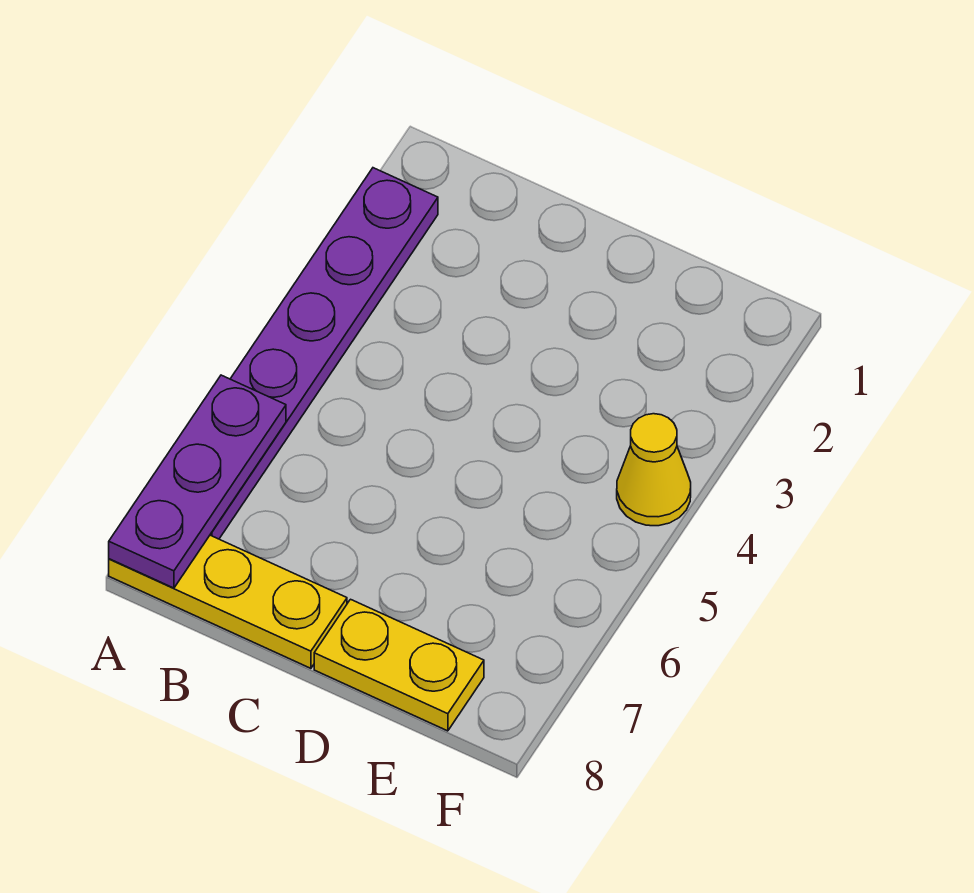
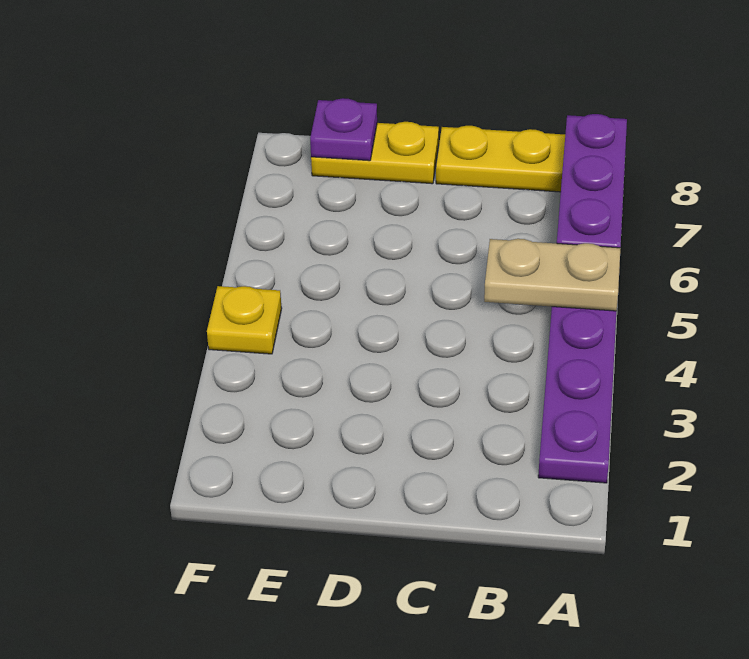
none -> tan 1x2 plate [484,239,620,311]
none -> purple 1x1 plate [310,98,377,161]
yellow 1x1 cone [617,414,691,526] -> yellow 1x1 plate [207,286,282,354]

